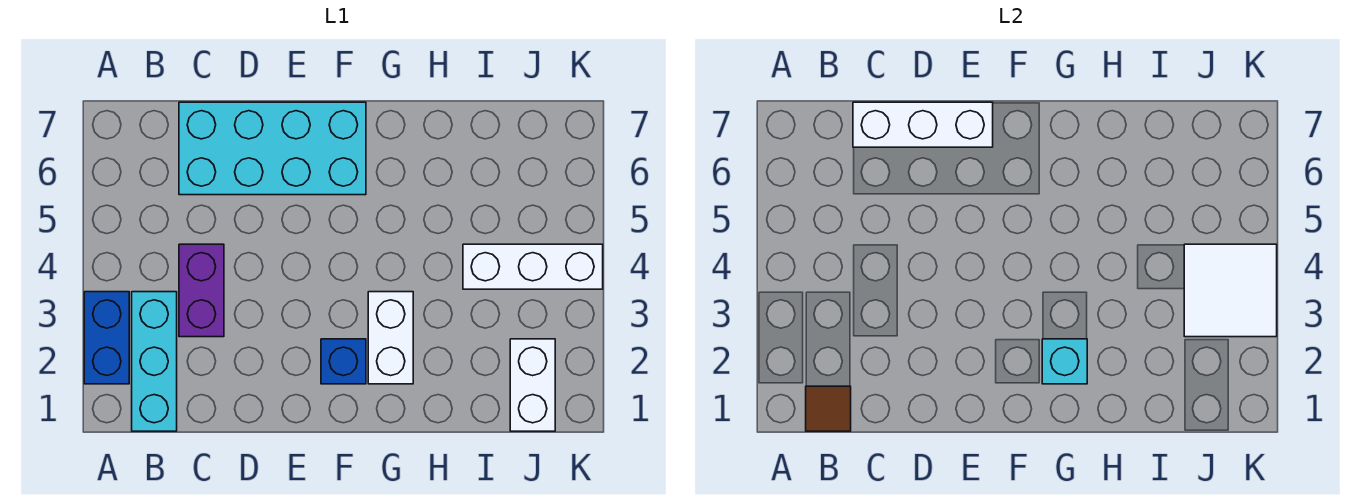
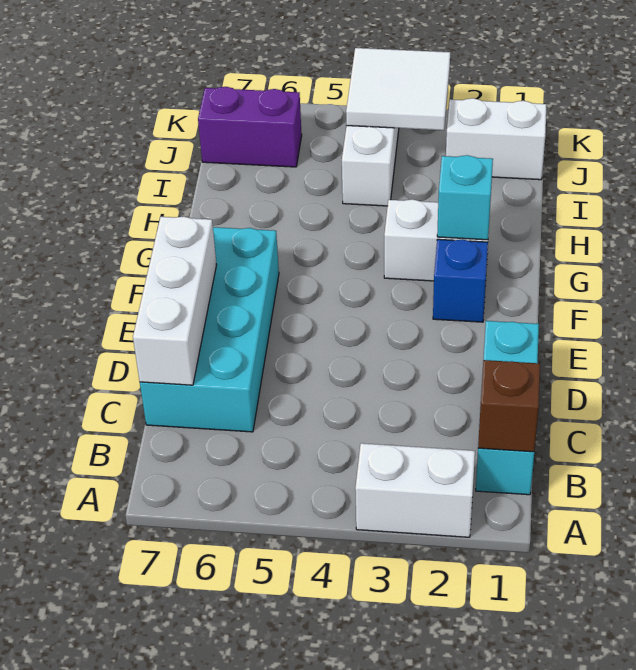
blue 1x2 brick [84,292,129,384] -> white 1x2 brick [355,443,475,537]
cyan 1x3 brick [132,292,177,431] -> cyan 1x3 brick turned to [476,321,539,495]
brown 1x1 tile [806,386,851,431] -> brown 1x1 brick [478,360,540,452]
purple 1x2 brick [179,244,224,337] -> purple 1x2 brick moved to [198,87,302,167]

